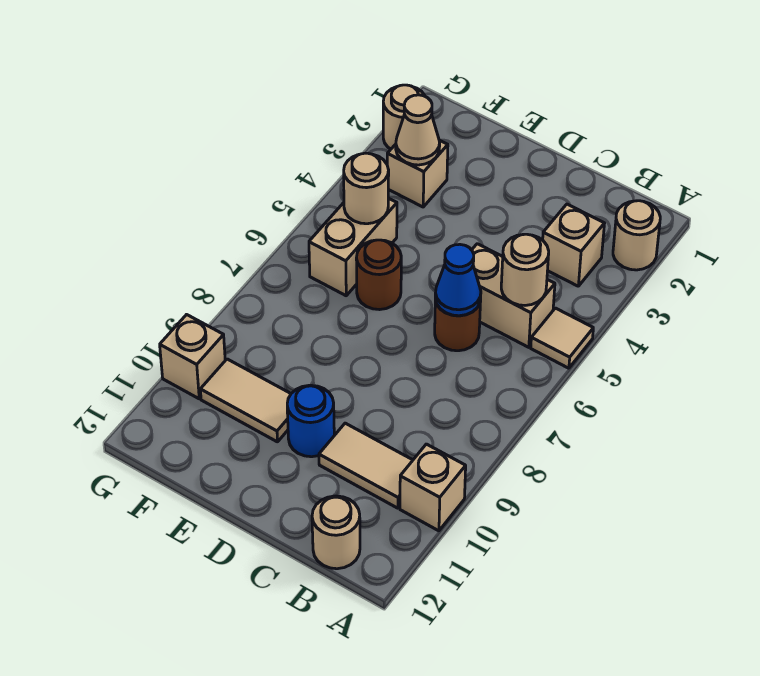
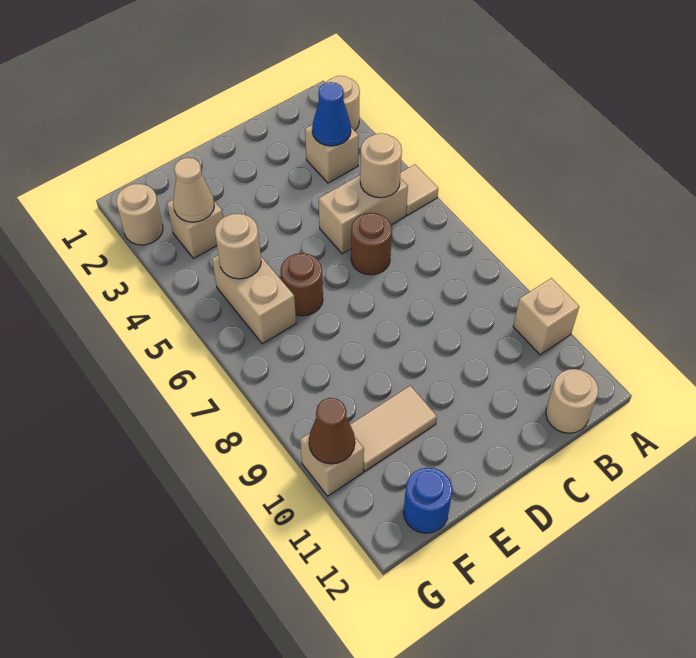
tan 1x2 tile [319,423,413,508] -> none
blue 1x1 cone [435,244,481,316] -> blue 1x1 cone moved to [312,82,351,146]
blue 1x1 round brick [287,385,334,457] -> blue 1x1 round brick moved to [403,468,452,533]
none -> brown 1x1 cone [309,398,355,464]

